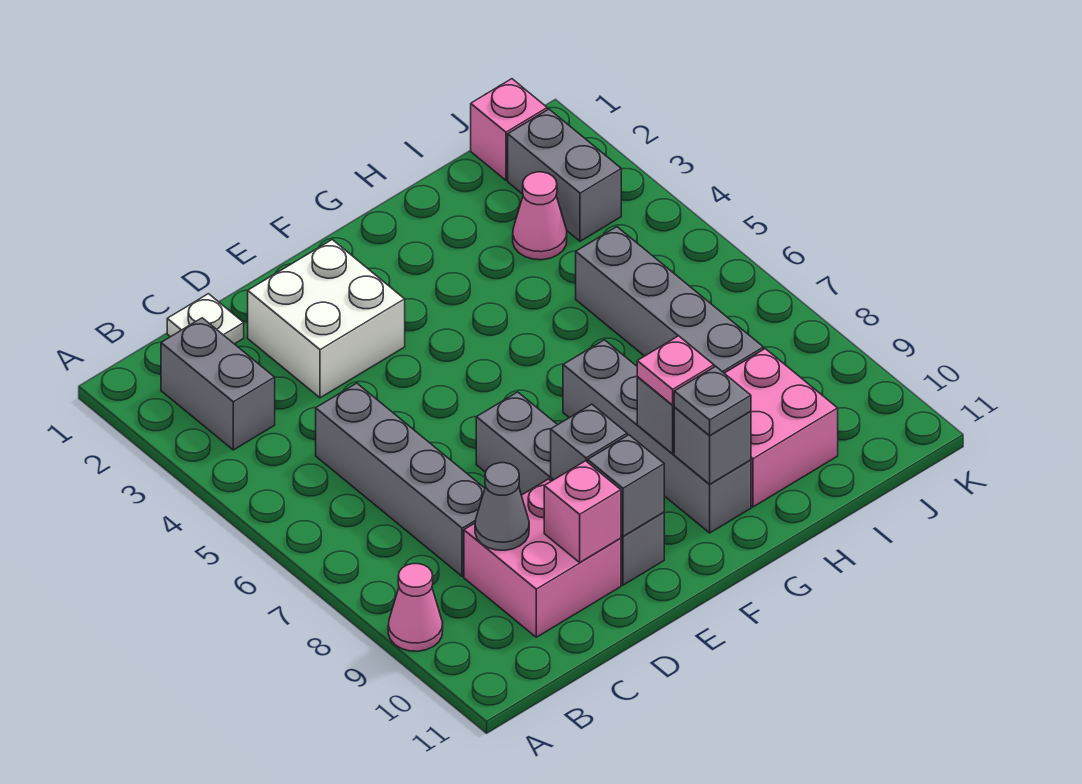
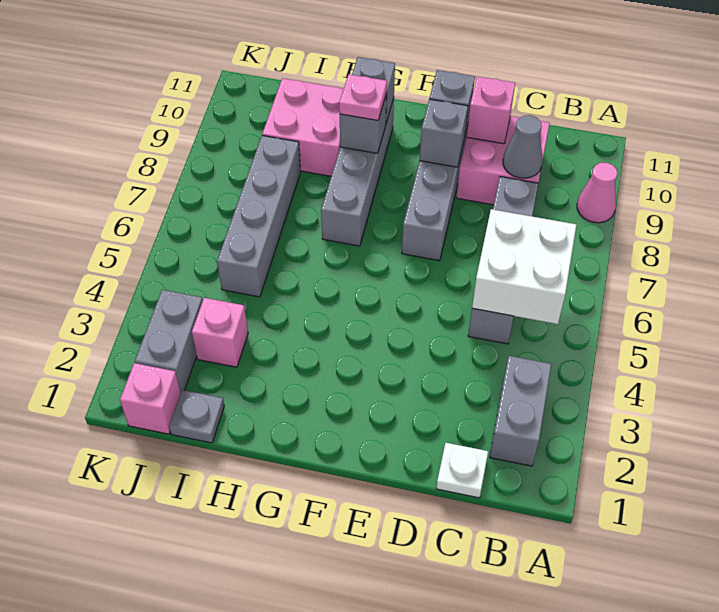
white 2x2 brick [248,240,405,398] -> white 2x2 brick moved to [472,209,576,324]
grey 1x1 plate [674,366,751,435] -> grey 1x1 plate moved to [169,390,224,443]
pink 1x1 cone [513,172,567,260] -> pink 1x1 brick [192,298,248,367]

